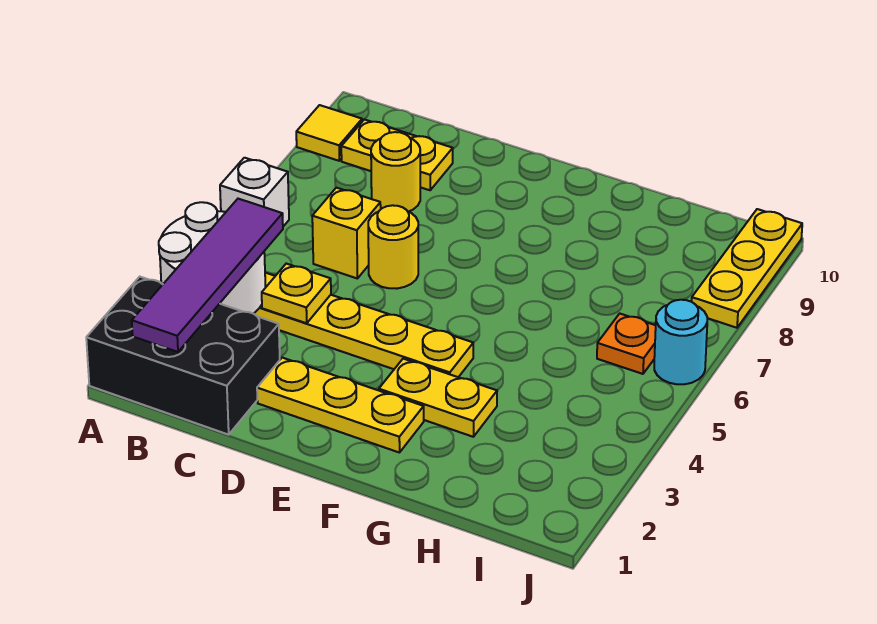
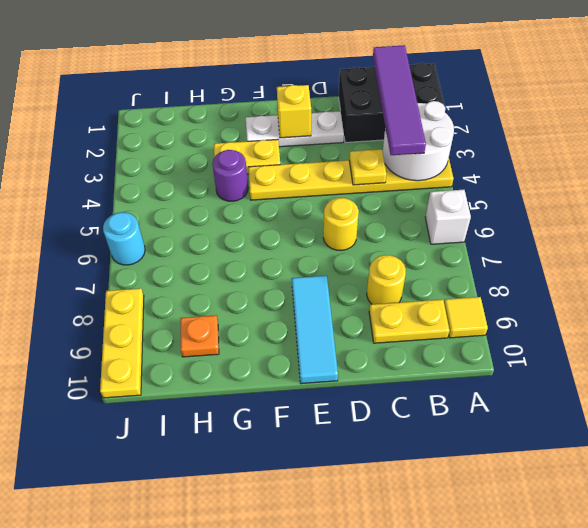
yellow 1x1 brick [312,188,381,279] -> yellow 1x1 brick moved to [277,85,311,138]
yellow 1x3 plate [257,358,424,453] -> white 1x3 plate [246,111,344,147]
none -> cyan 1x3 tile [292,276,338,384]
none -> purple 1x1 round brick [212,150,248,201]
orange 1x1 plate [597,314,656,374] -> orange 1x1 plate moved to [181,315,219,357]

